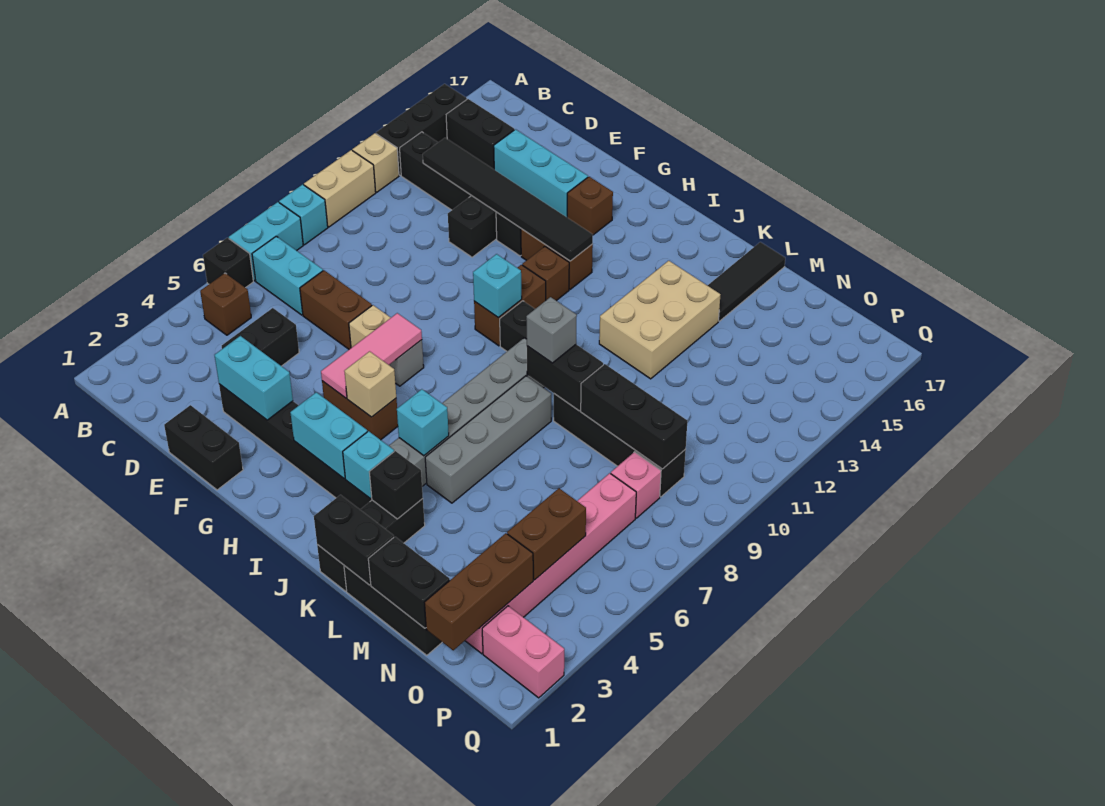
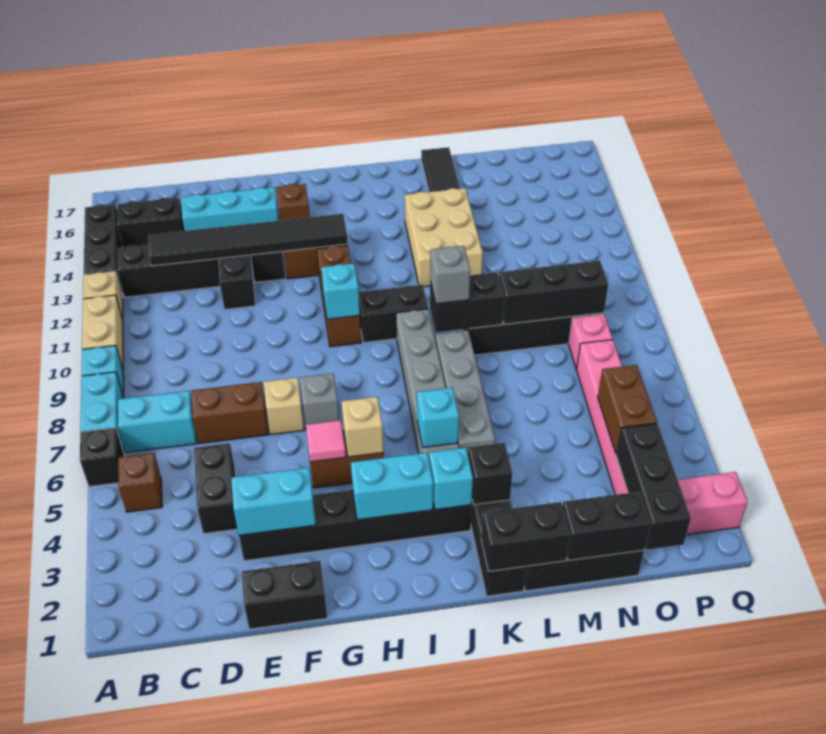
pink 1x3 tile [321,313,422,398] -> pink 1x1 tile [306,420,346,462]
brown 1x3 brick [424,533,533,650] -> black 1x3 brick [616,423,691,550]

